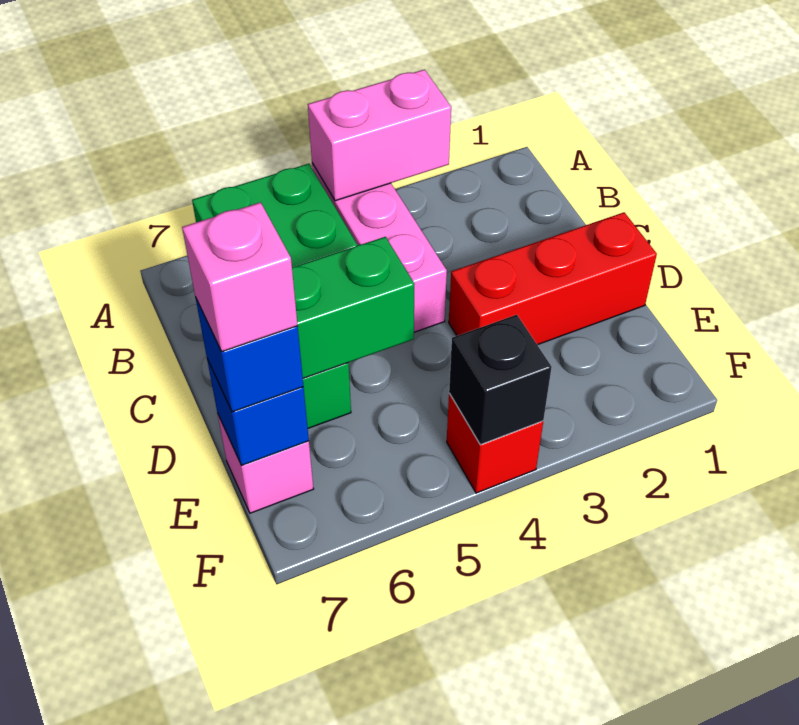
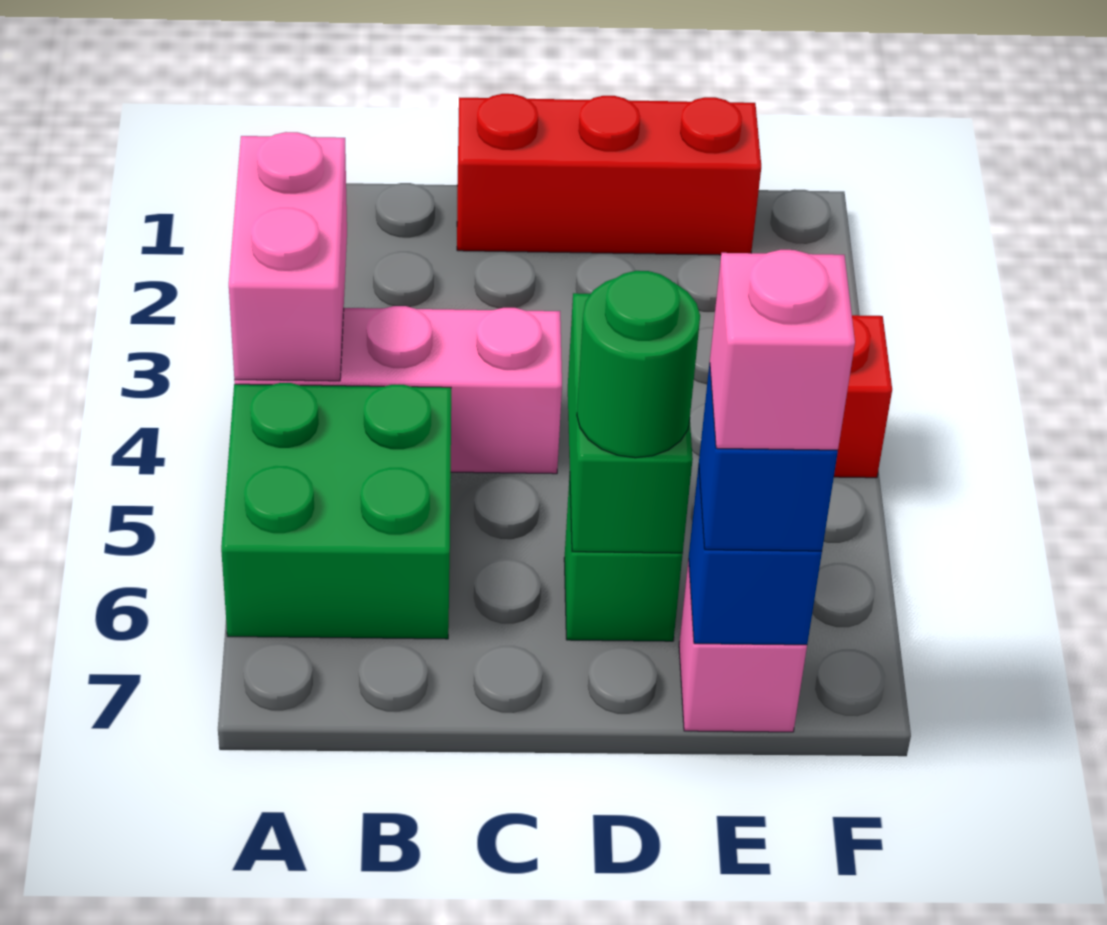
red 1x3 brick [449,212,657,345] -> red 1x3 brick turned to [457,94,761,255]
none -> green 1x1 round brick [577,271,700,458]
black 1x1 brick [449,315,552,445] -> none

